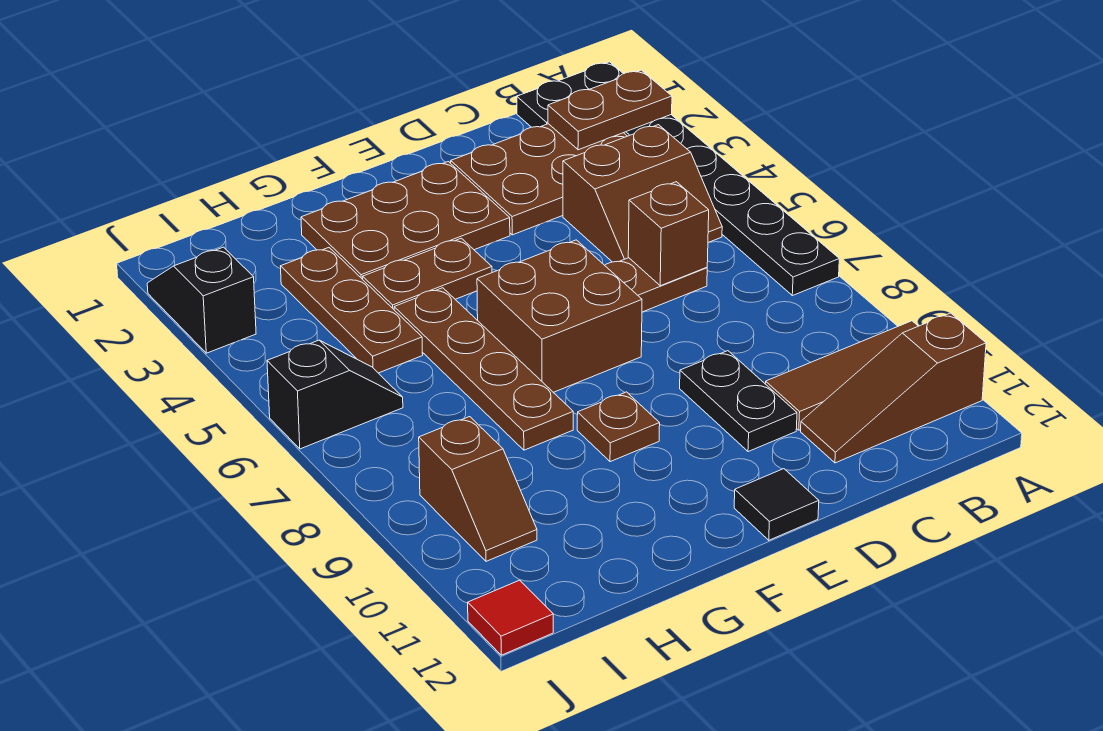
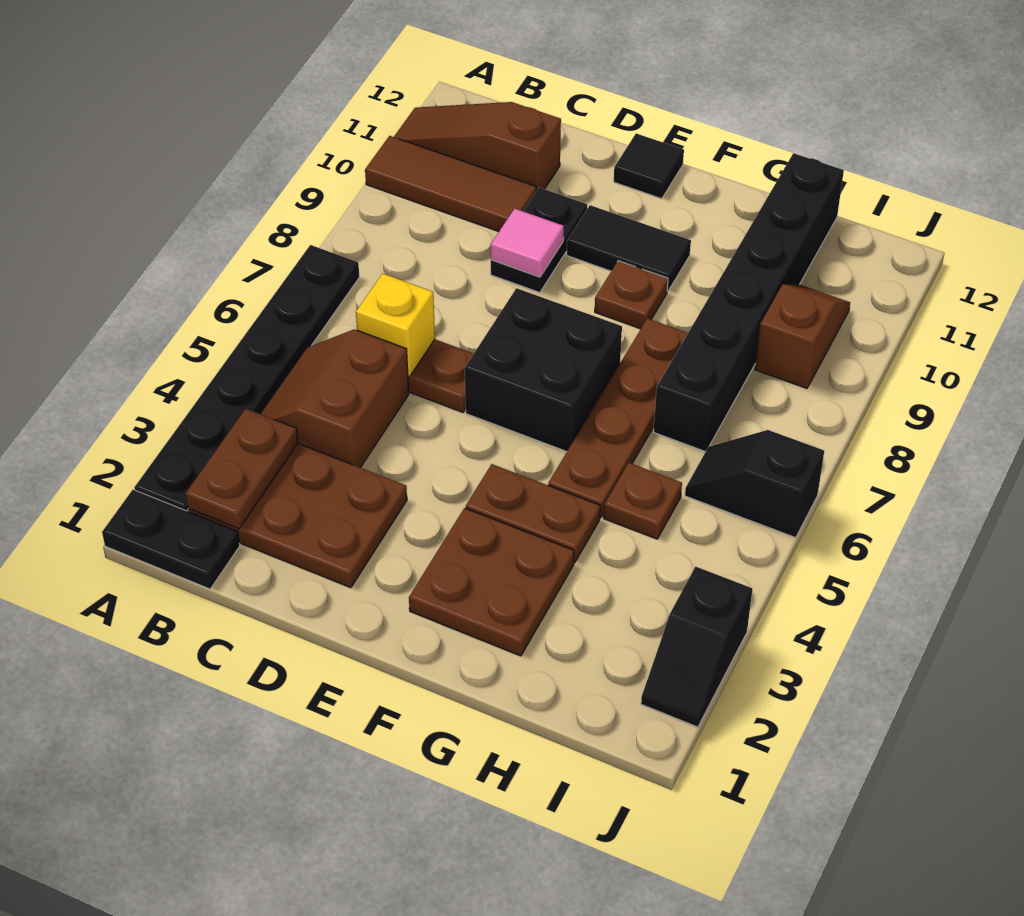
brown 1x2 plate [548,70,672,150] -> brown 1x2 plate turned to [185,409,298,529]
brown 1x3 slope [801,313,986,463] -> brown 1x3 slope turned to [394,102,561,191]
brown 2x2 slope [563,125,722,262] -> brown 2x2 slope turned to [260,329,409,468]
brown 1x1 brick [628,182,709,286] -> yellow 1x1 brick [356,273,435,377]
none -> pink 1x1 tile [491,209,564,277]
brown 2x3 plate [301,162,510,279] -> brown 2x2 plate [409,508,574,656]
brown 2x2 brick [477,240,642,392] -> black 2x2 brick [465,288,622,452]
none -> black 1x2 tile [567,205,691,291]
brown 1x3 plate [281,248,423,373] -> brown 1x1 plate [604,463,682,539]
none -> black 1x6 brick [654,153,844,452]
red 1x1 tile [468,580,553,655] -> none

